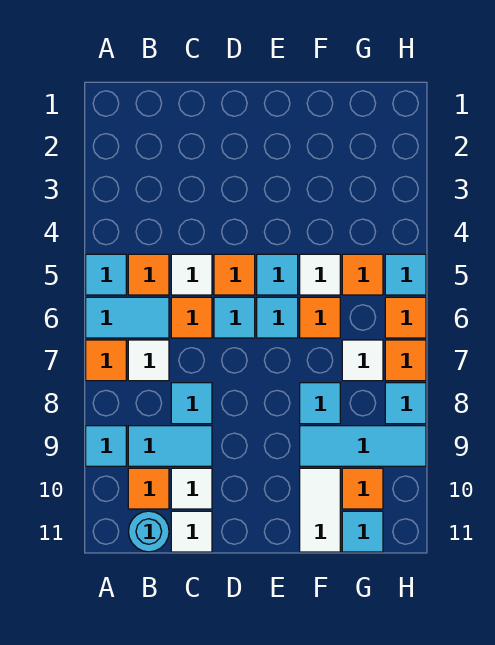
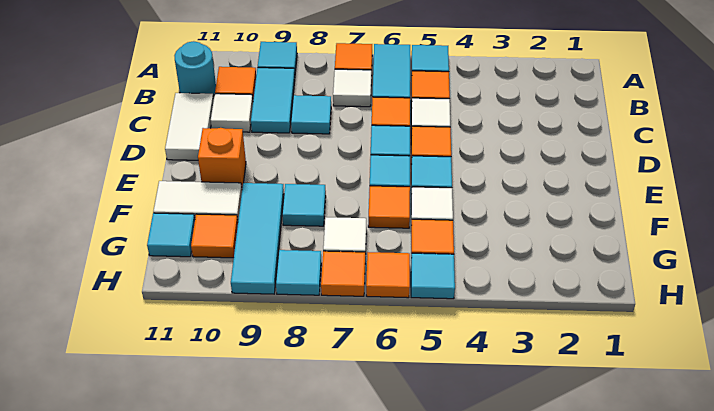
white 1x1 tile [171,511,212,552] -> white 1x2 tile [165,93,214,160]
none -> orange 1x1 brick [198,128,246,187]

